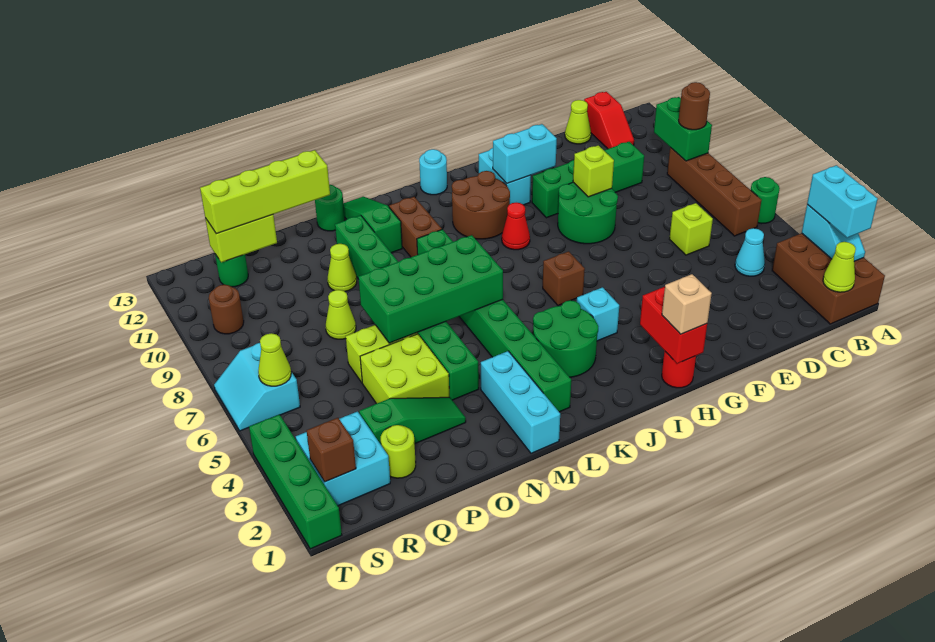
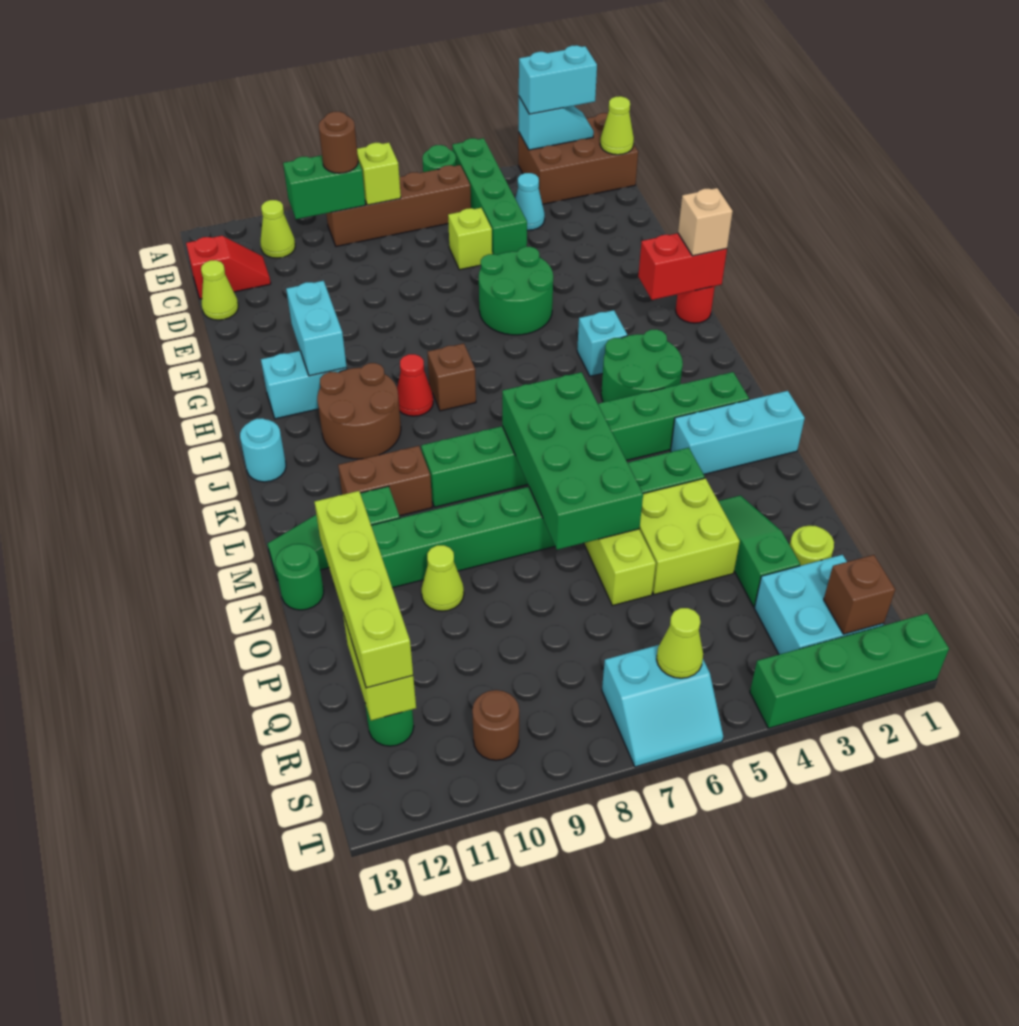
green 1x4 brick [532,142,644,218] -> green 1x4 brick moved to [452,138,527,255]
green 2x2 round brick [558,182,618,244] -> green 2x2 round brick moved to [479,247,553,335]
lime 1x1 brick [573,145,614,197] -> lime 1x1 brick moved to [357,143,401,205]
brown 1x1 brick [543,251,585,306] -> brown 1x1 brick moved to [427,343,476,411]
lime 1x1 cone [326,290,356,339] -> lime 1x1 cone moved to [260,200,295,258]

